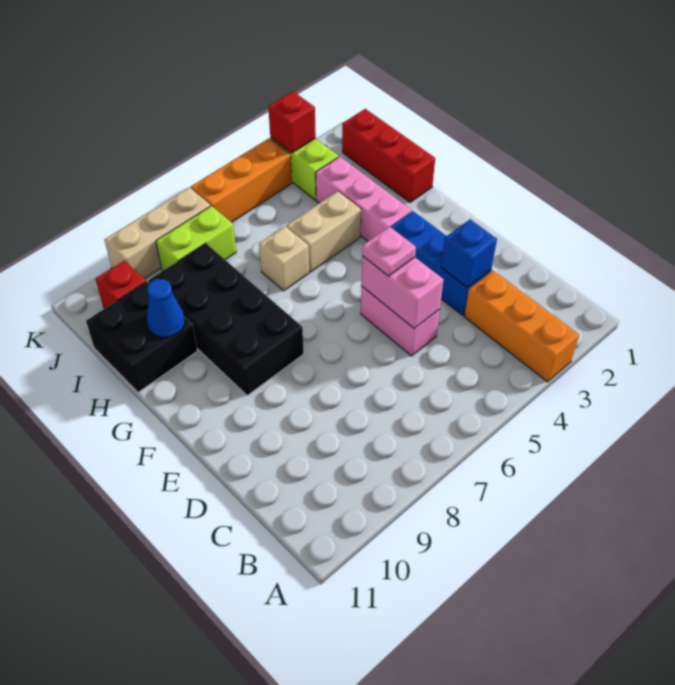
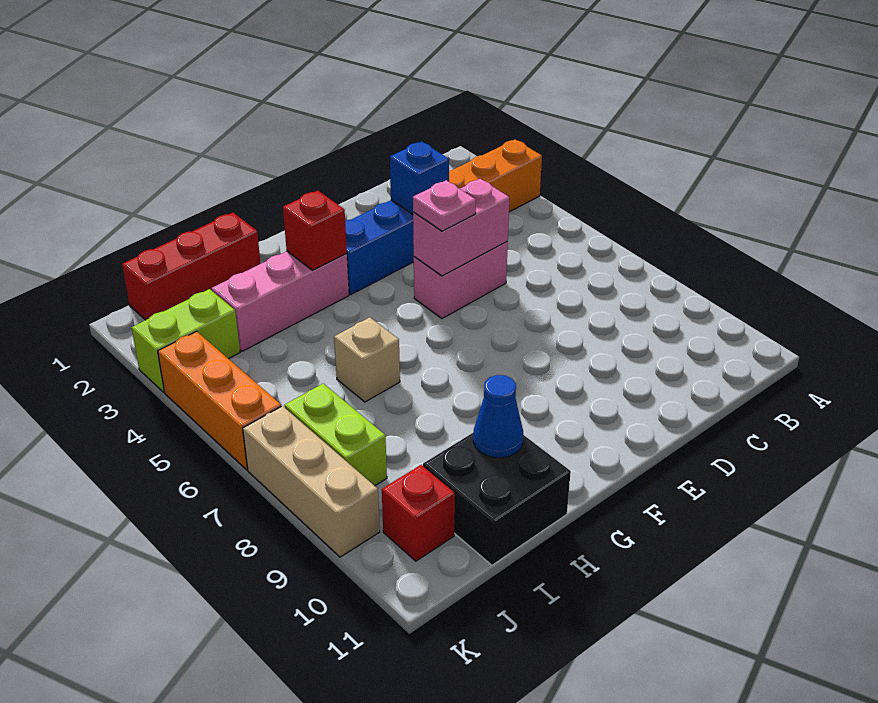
black 2x4 brick [149,243,304,395] -> none
tan 1x2 brick [286,191,361,272] -> none
red 1x1 brick [268,91,316,153] -> red 1x1 brick moved to [283,190,347,270]

